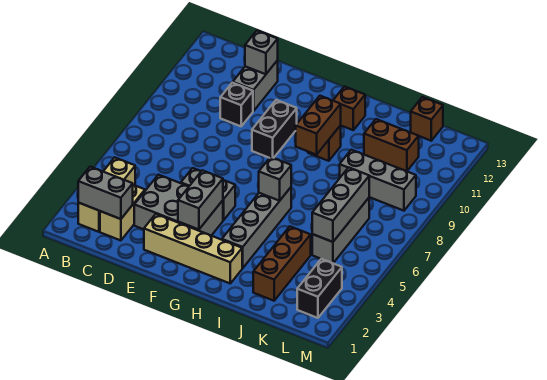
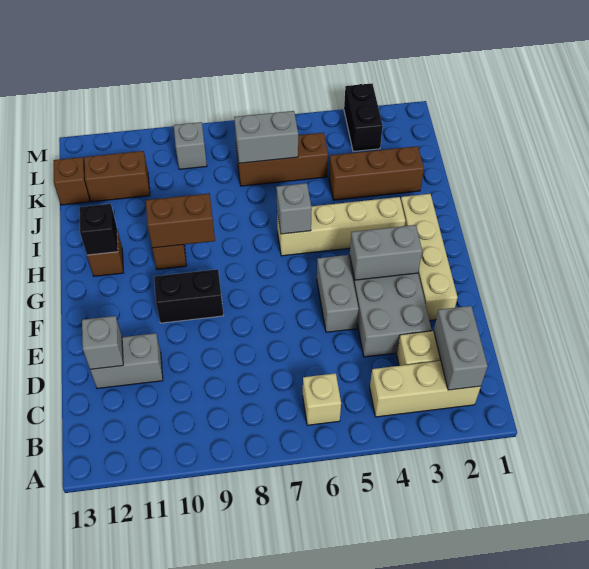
none -> tan 1x1 brick [303,373,341,425]
black 1x1 brick [220,83,253,126] -> black 1x1 brick moved to [79,204,118,255]
grey 1x4 brick [222,187,291,268] -> tan 1x4 brick [277,197,405,256]
grey 1x3 brick [340,150,416,211] -> grey 1x1 brick [174,122,207,169]
brown 1x2 brick [364,119,419,171] -> brown 1x2 brick turned to [84,151,150,202]
grey 1x3 brick [312,198,369,263] -> brown 1x3 brick [236,133,328,186]
grey 1x3 brick [312,167,369,242] -> grey 1x2 brick [234,111,298,163]
black 1x2 brick [297,259,342,318] -> black 1x2 brick turned to [344,83,383,151]

